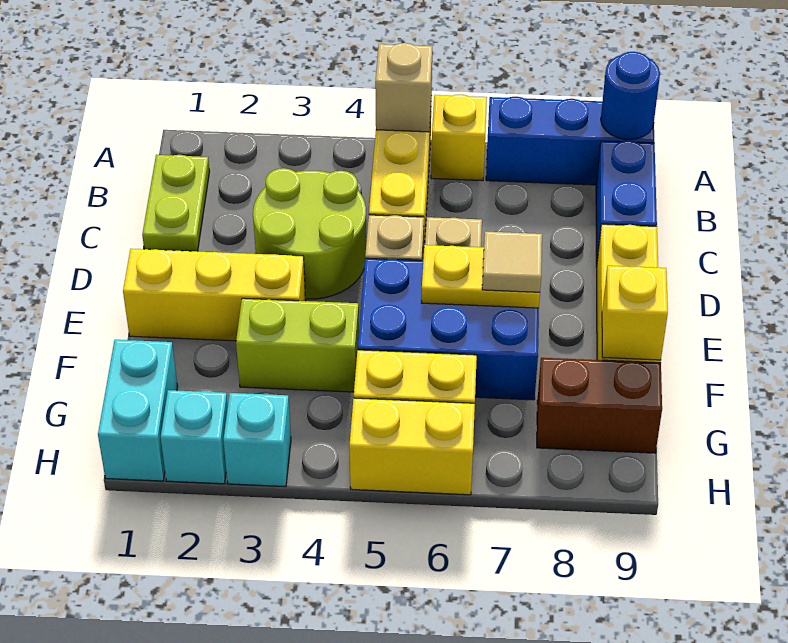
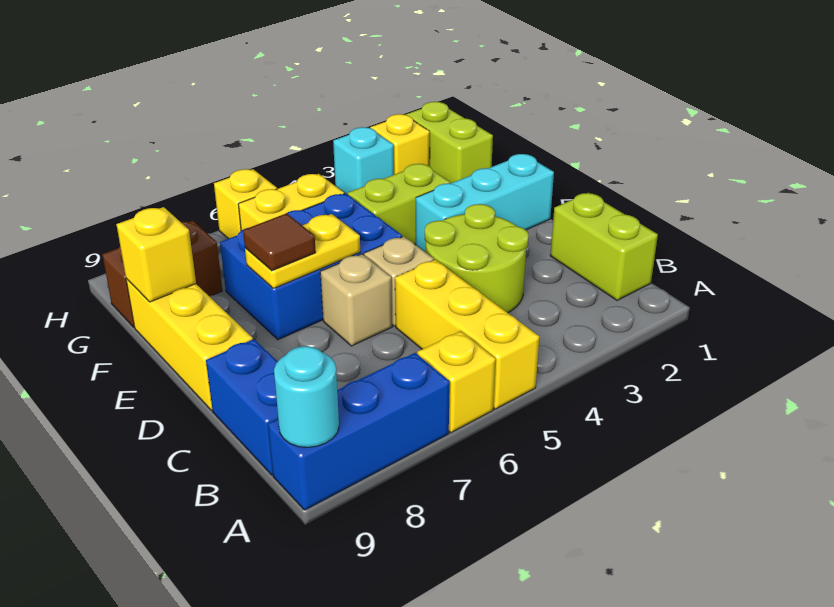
tan 1x1 brick [375,43,432,132] -> none
blue 1x1 round brick [601,52,660,140] -> cyan 1x1 round brick [274,346,339,447]
lime 1x2 plate [142,155,210,251] -> lime 1x2 brick [550,193,658,300]
yellow 1x3 brick [123,249,306,341] -> cyan 1x3 brick [416,154,554,252]
tan 1x1 tile [482,231,542,292] -> brown 1x1 tile [243,213,316,271]
cyan 1x2 brick [98,340,178,481] -> lime 1x2 brick [406,102,493,184]
cyan 1x1 brick [161,390,228,484] -> yellow 1x1 brick [370,114,430,175]
yellow 1x2 brick [349,398,475,495] -> yellow 1x1 brick [214,169,277,239]

